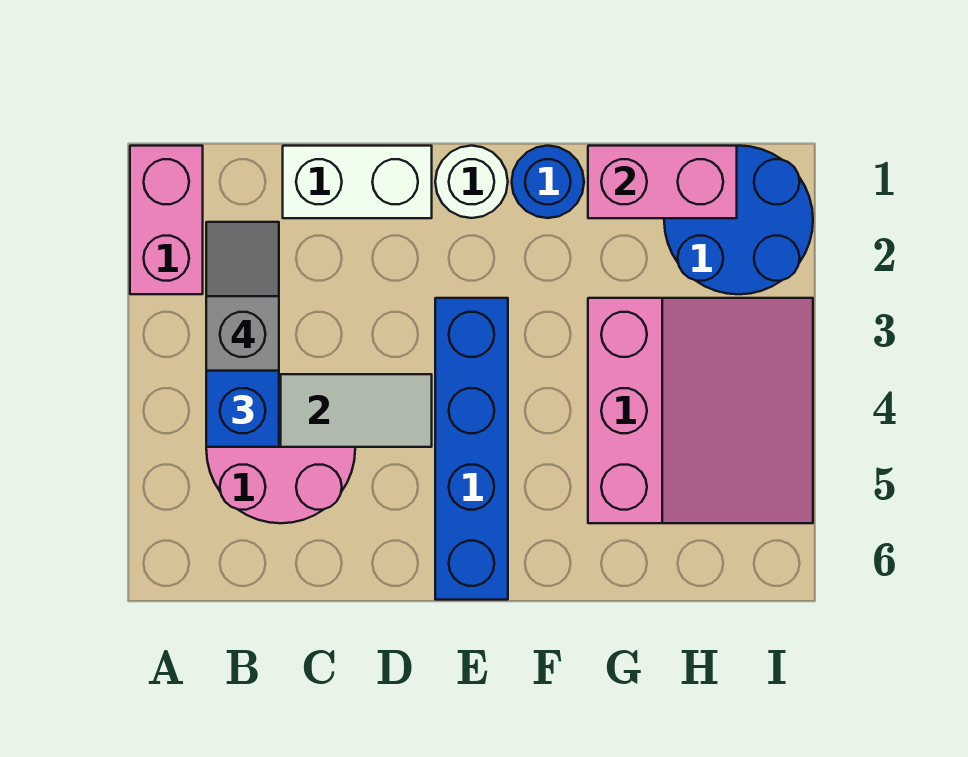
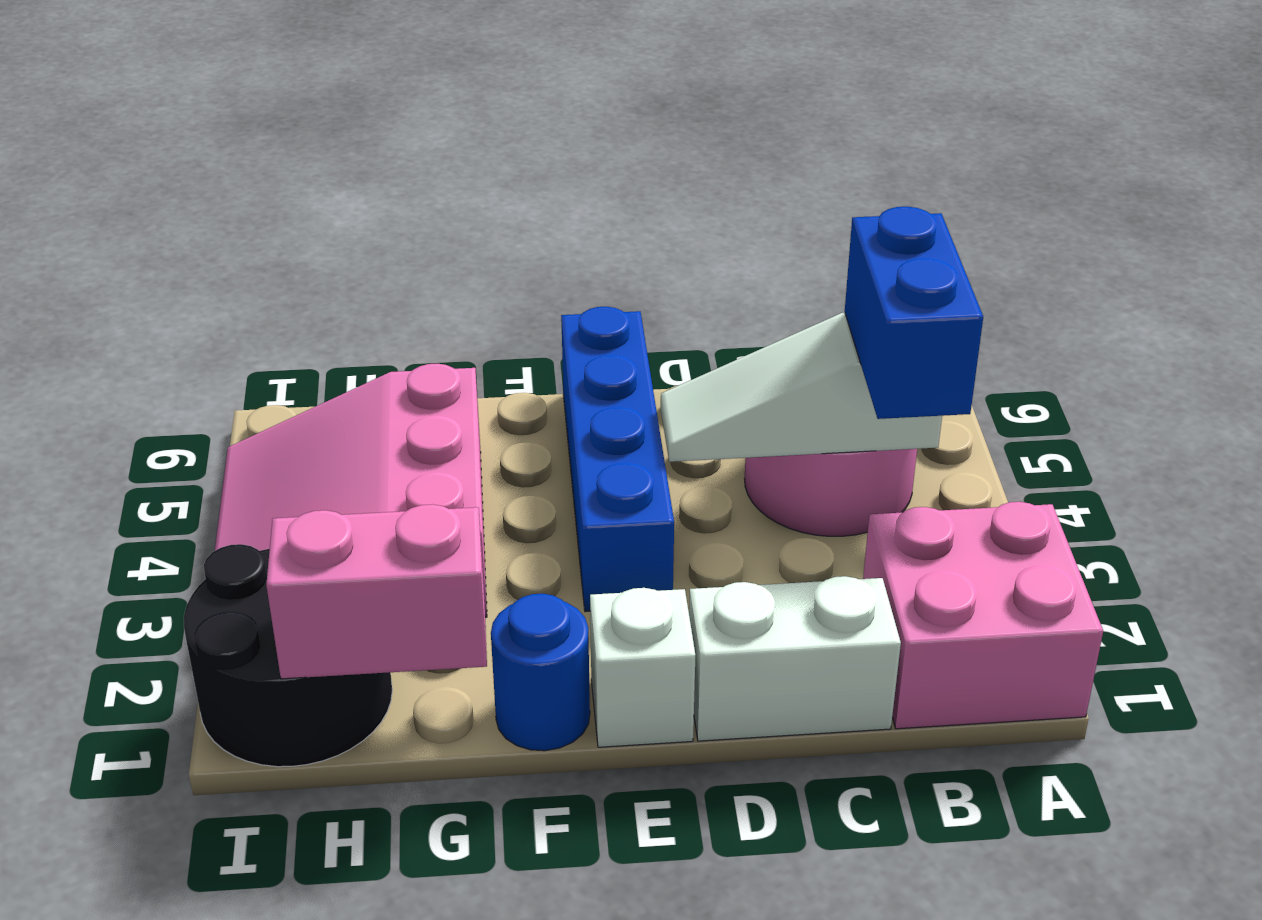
pink 1x2 brick [130,146,203,294] -> pink 2x2 brick [863,502,1103,729]
grey 1x2 slope [206,222,279,371] -> none
white 1x1 round brick [435,146,508,218] -> white 1x1 brick [590,588,695,747]
blue 2x2 round brick [664,146,813,294] -> black 2x2 round brick [184,544,392,767]

